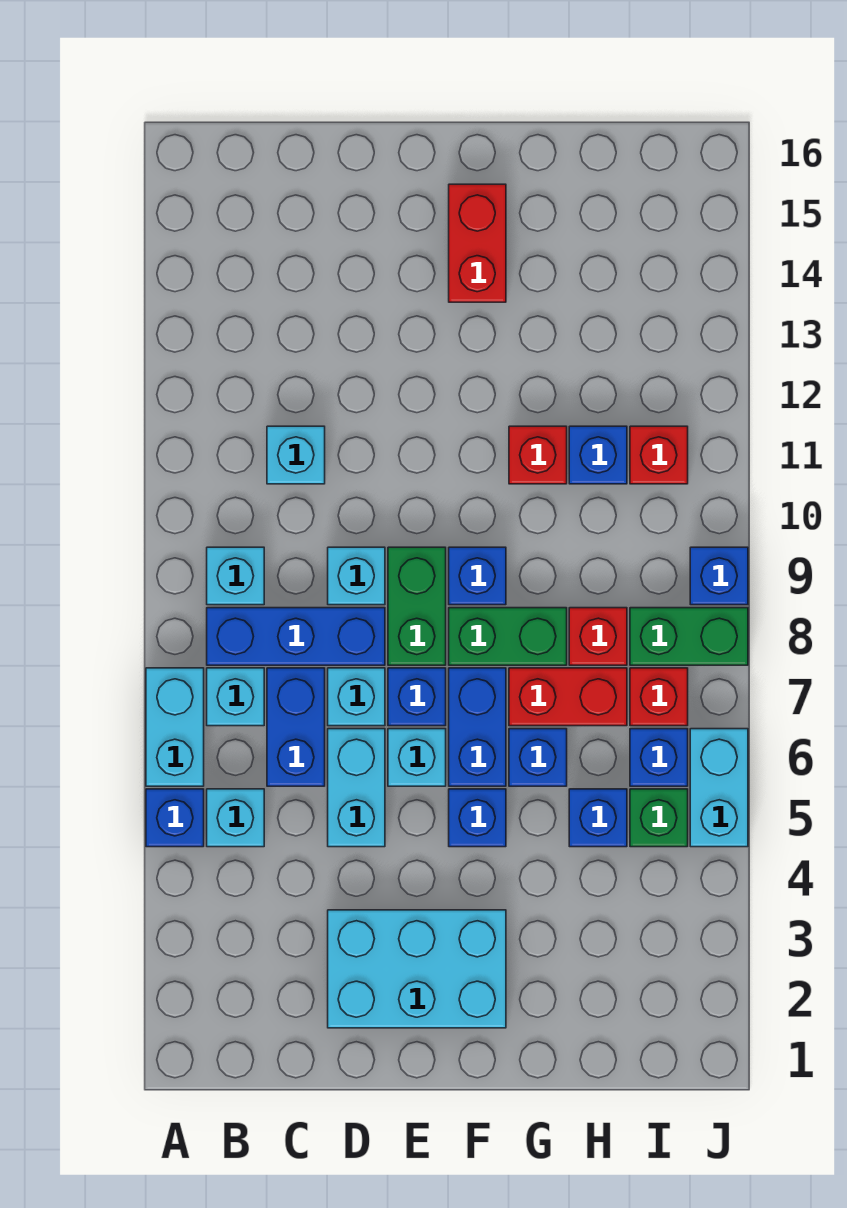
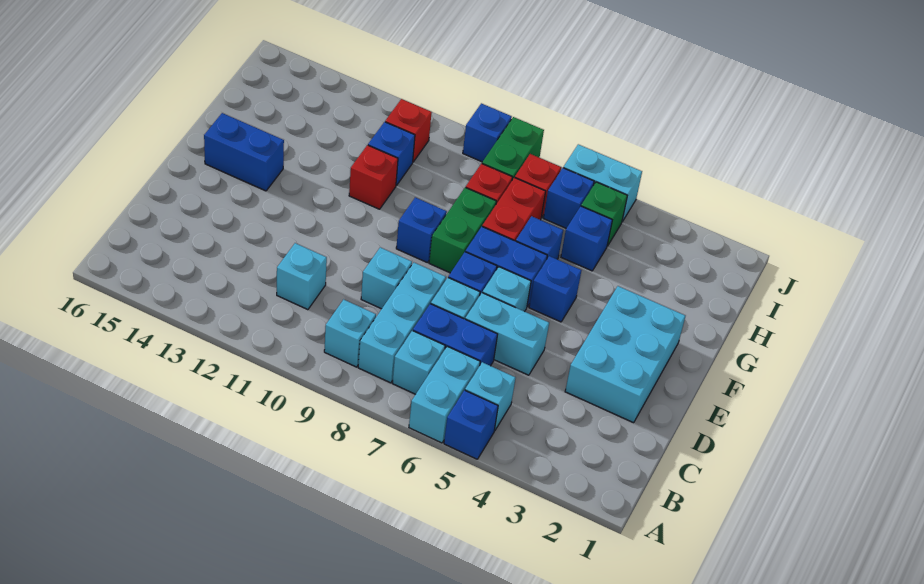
cyan 1x2 brick [146,668,204,786] -> cyan 1x2 brick turned to [409,346,480,443]
blue 1x3 brick [207,608,385,665] -> cyan 1x3 brick [358,263,446,383]
green 1x2 brick [388,547,446,665] -> none
red 1x2 brick [449,184,506,302] -> blue 1x2 brick [204,113,284,191]

